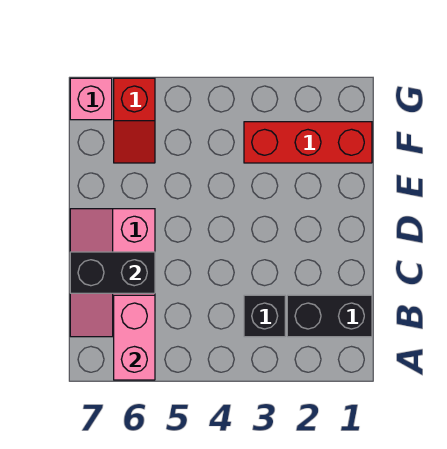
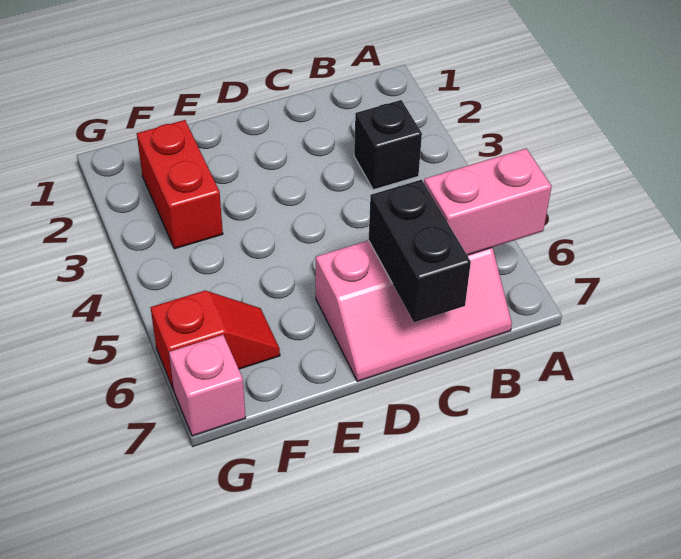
black 1x2 brick [287,295,372,337] -> none
red 1x3 brick [244,122,372,163] -> red 1x2 brick [137,120,223,249]

